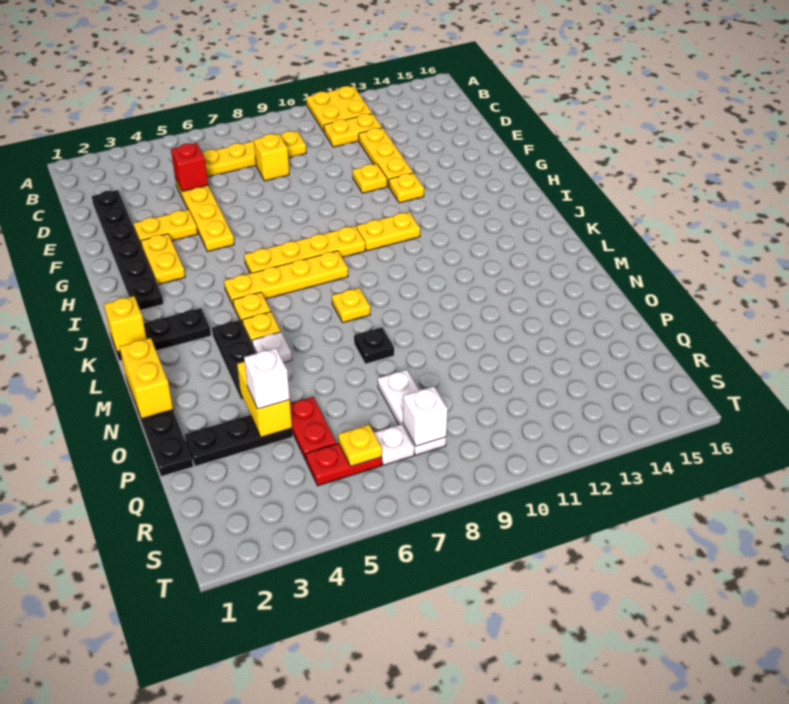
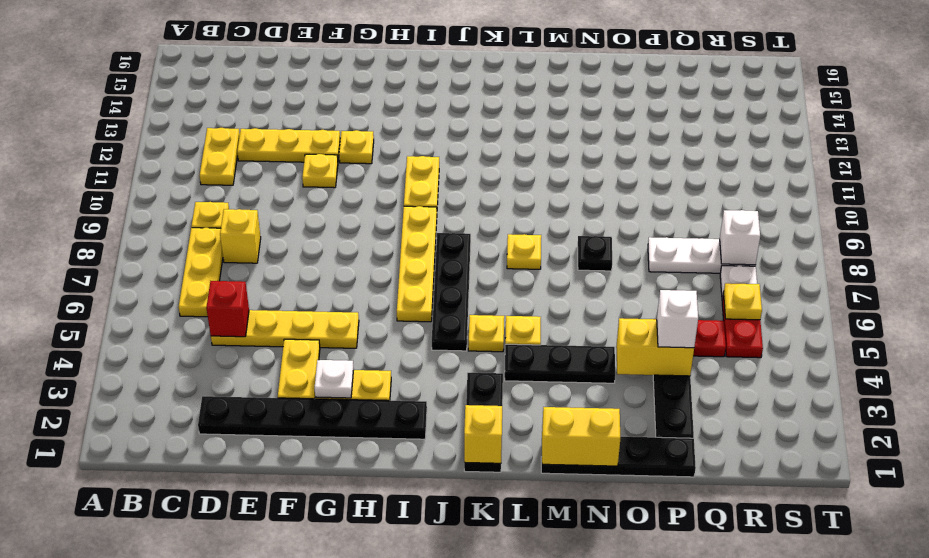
yellow 2x2 plate [306,86,372,132] -> none
yellow 1x4 plate [224,251,348,307] -> black 1x4 plate [432,233,471,351]
white 1x1 plate [252,332,292,363] -> white 1x1 plate moved to [314,360,354,398]

